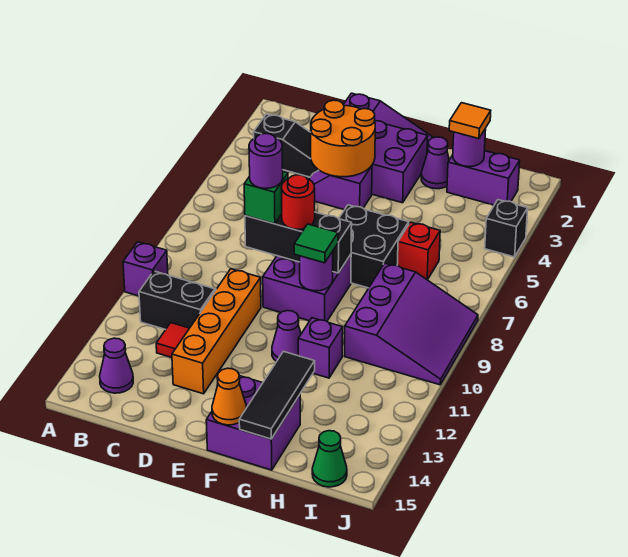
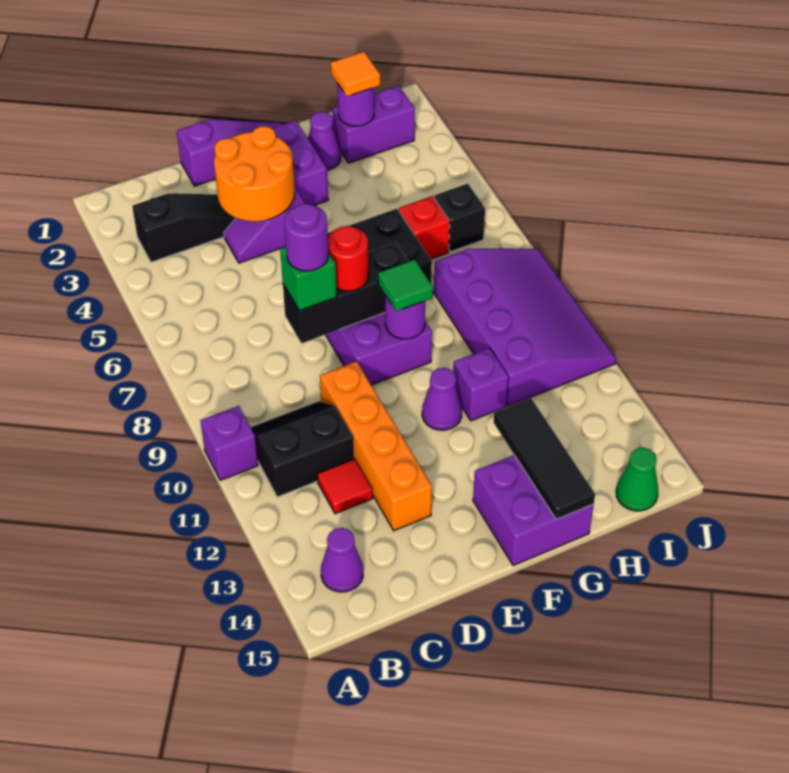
orange 1x1 cone [212,368,246,425] -> none
purple 3x3 slope [345,263,478,385] -> purple 3x4 slope [434,249,616,406]
black 1x1 brick [485,200,528,257] -> black 1x1 brick moved to [434,184,485,252]

